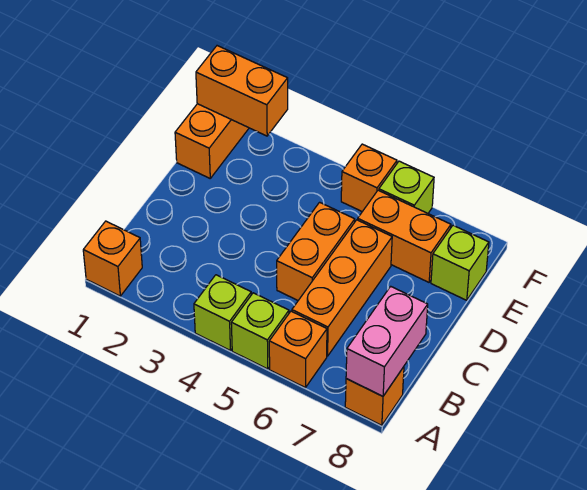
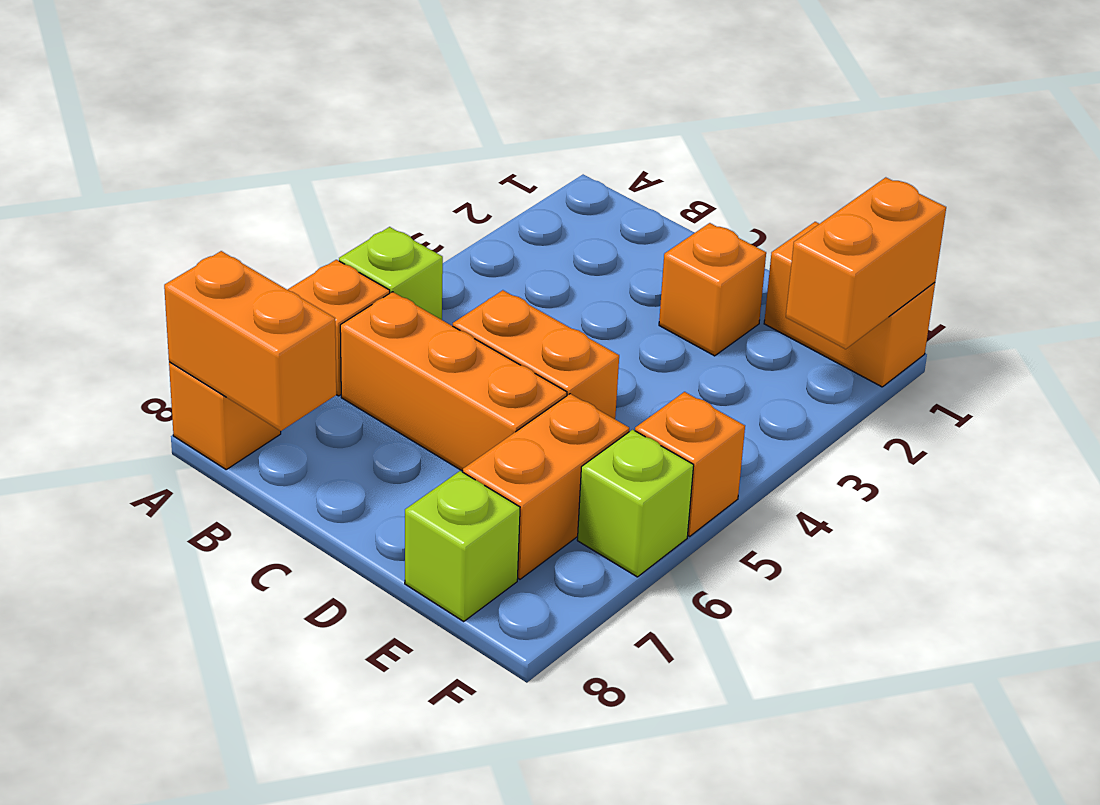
orange 1x1 brick [83,221,142,296] -> orange 1x1 brick moved to [659,223,766,356]
lime 1x1 brick [194,275,251,351] -> none
pink 1x2 brick [346,286,428,396] -> orange 1x2 brick [164,251,336,431]

